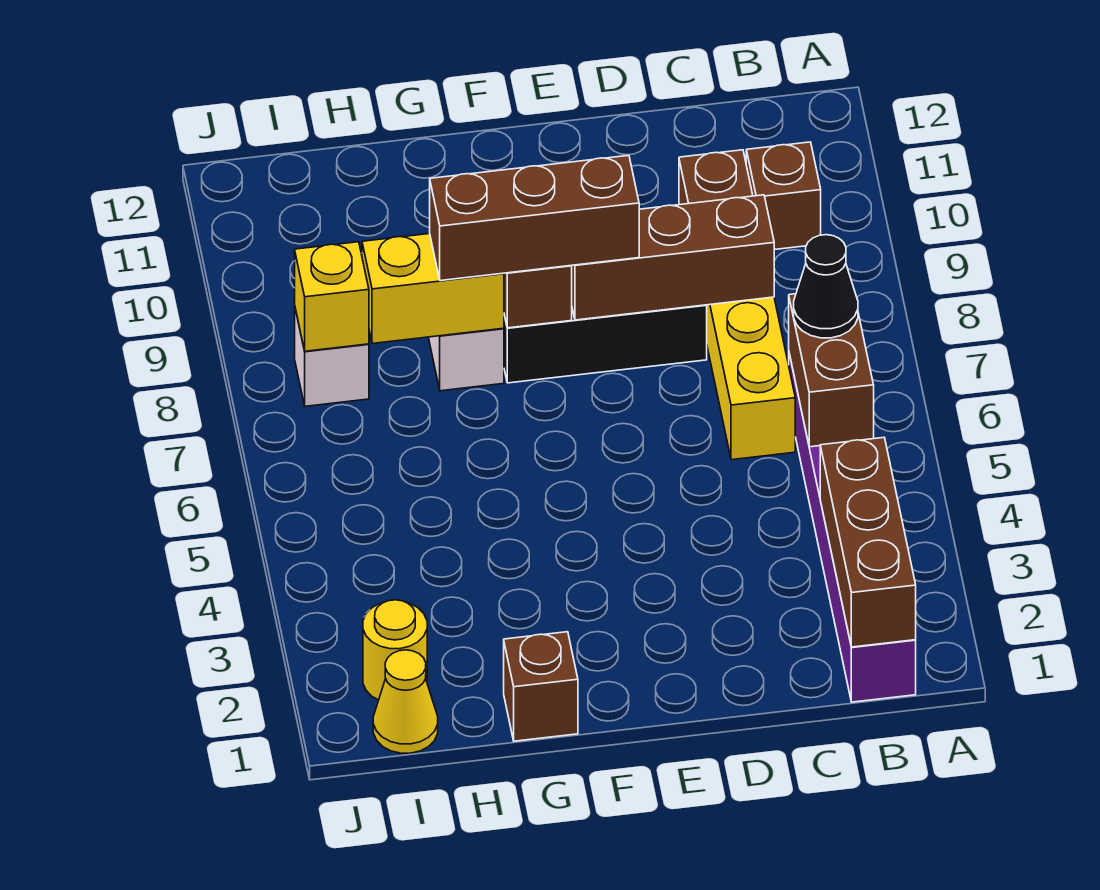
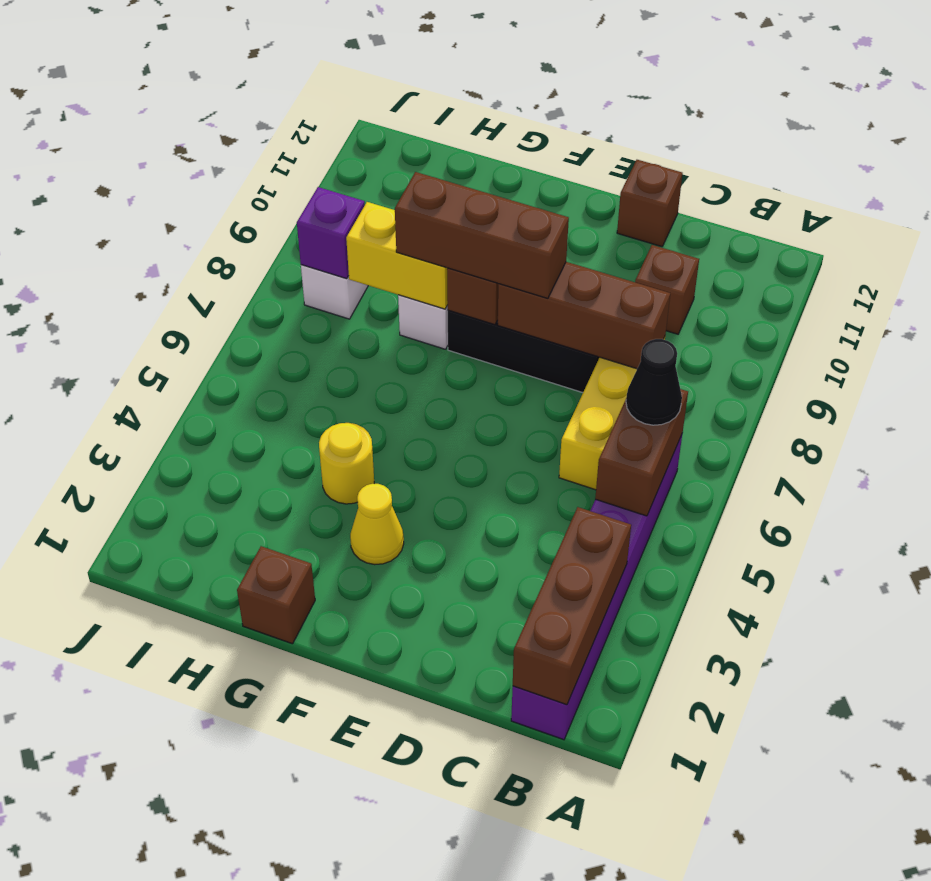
brown 1x1 brick [746,142,821,250] -> brown 1x1 brick moved to [617,160,682,247]
yellow 1x1 cone [373,650,438,753] -> yellow 1x1 cone moved to [350,484,404,565]
yellow 1x1 round brick [363,600,427,700] -> yellow 1x1 round brick moved to [319,423,374,504]
yellow 1x1 brick [295,242,369,351] -> purple 1x1 brick [297,187,365,279]

